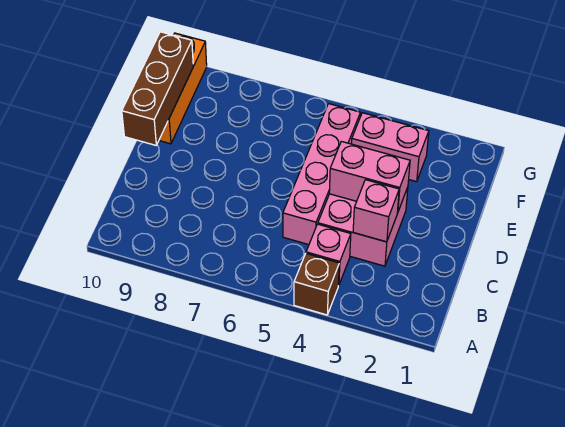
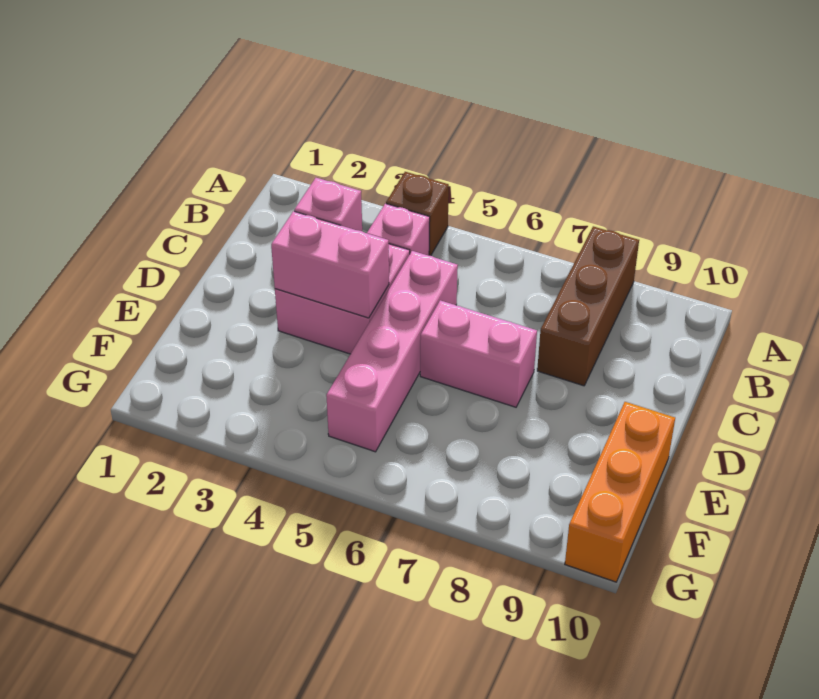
brown 1x3 brick [122,32,193,145] -> brown 1x3 brick moved to [537,226,639,386]
pink 1x2 brick [352,113,429,182] -> pink 1x2 brick moved to [420,300,537,407]

